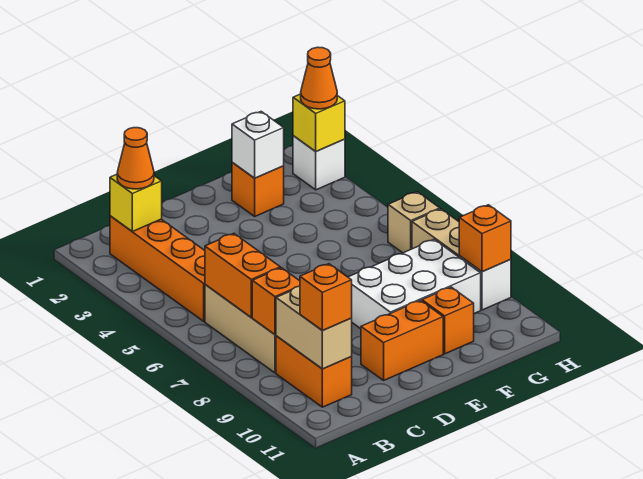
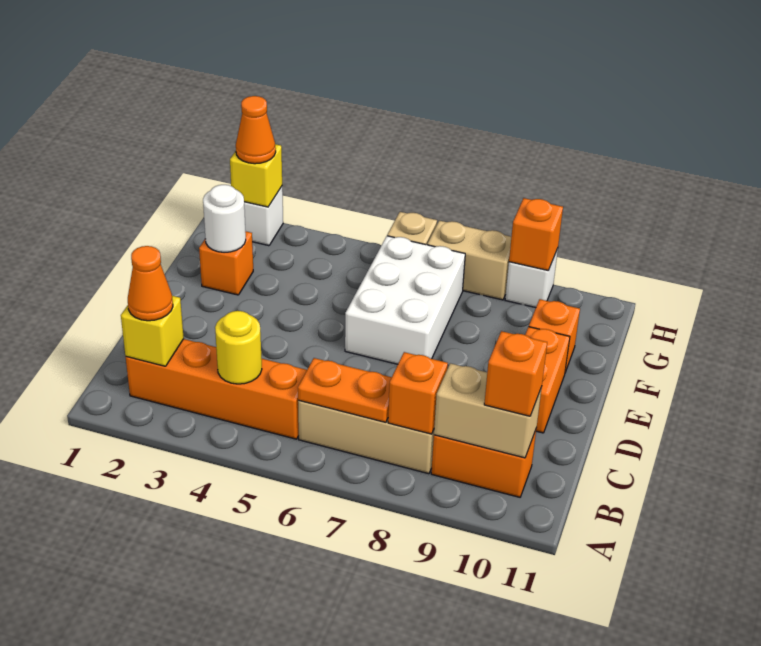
none -> yellow 1x1 round brick [215,311,262,384]
orange 1x2 brick [205,233,280,317] -> orange 1x2 plate [298,358,392,422]
white 2x3 brick [348,240,481,329] -> white 2x3 brick moved to [345,236,465,364]
white 1x1 brick [232,112,284,178] -> white 1x1 round brick [203,185,246,252]

